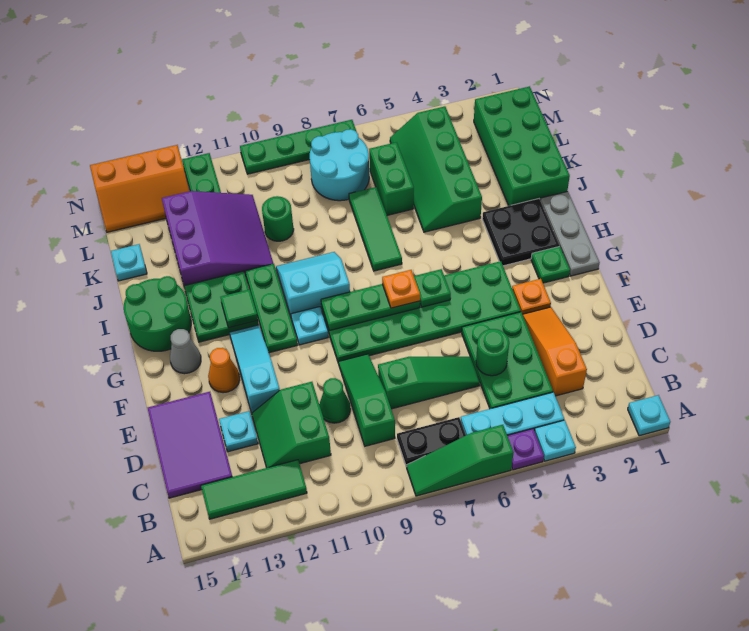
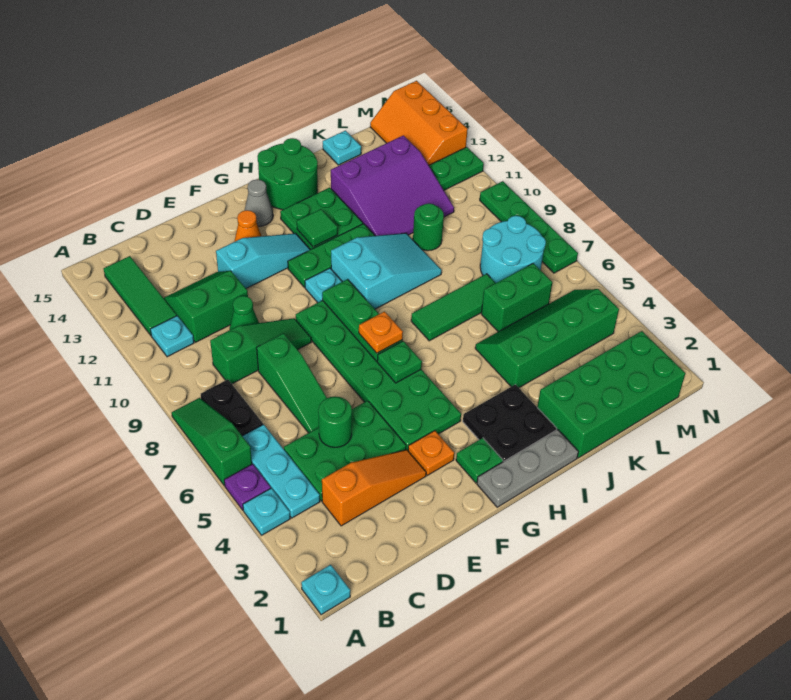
purple 2x3 tile [148,392,232,498] -> none
cyan 1x1 plate [219,411,258,452] -> cyan 1x1 plate moved to [150,316,194,357]
cyan 2x2 slope [276,252,350,316] -> cyan 2x3 slope [331,233,442,309]

